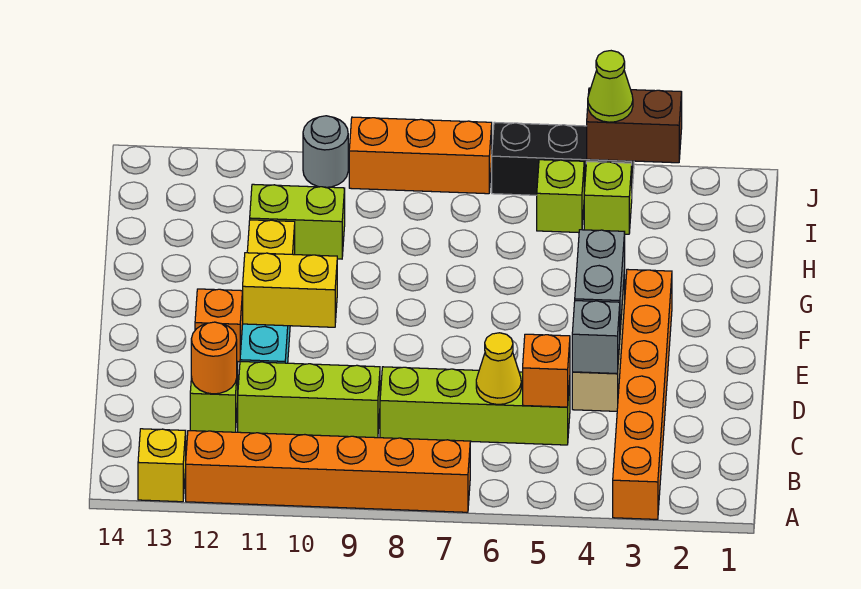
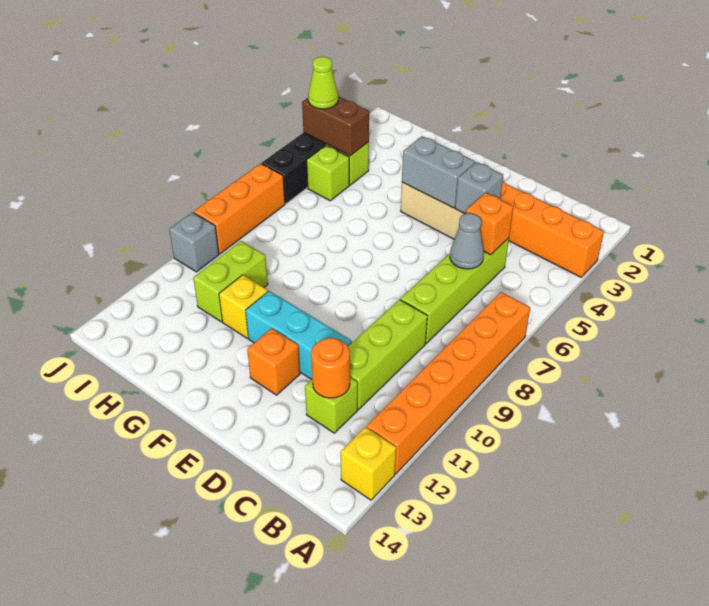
yellow 1x1 cone [476,333,521,405] -> grey 1x1 cone [450,213,484,269]
yellow 1x2 brick [243,253,337,327] -> none
brown 1x2 brick [587,88,682,163] -> brown 1x2 brick turned to [302,96,369,156]
grey 1x1 round brick [303,116,348,187] -> grey 1x1 brick [169,212,219,272]

